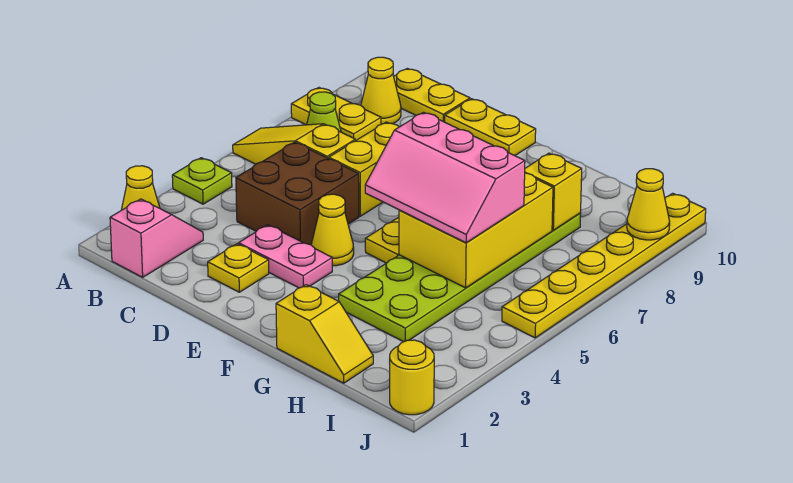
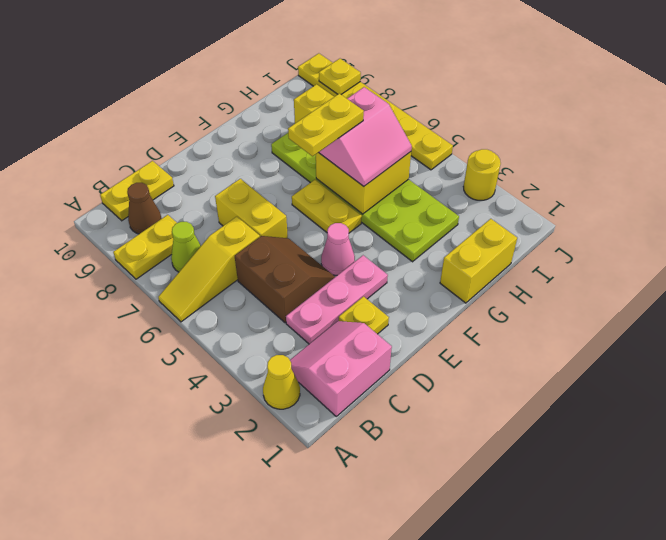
lime 1x1 plate [172,158,232,204] -> none
pink 1x2 slope [110,199,203,277] -> pink 2x2 slope [290,321,392,416]
yellow 1x1 cone [361,57,401,124] -> brown 1x1 cone [127,183,162,234]
brown 2x2 brick [236,142,359,245] -> brown 2x2 slope [235,236,335,323]
pink 1x2 plate [239,225,332,288] -> pink 1x3 plate [286,255,388,344]
yellow 1x2 plate [445,99,536,156] -> yellow 1x2 plate moved to [288,93,364,156]
yellow 1x1 cone [311,194,354,266] -> pink 1x1 cone [321,223,355,275]
pink 2x3 slope [365,112,525,243] -> pink 2x2 slope [318,87,412,186]
yellow 1x2 slope [276,285,373,383] -> yellow 1x2 brick [440,219,517,303]
yellow 2x3 brick [399,173,553,288] -> yellow 2x2 brick [316,152,411,214]
yellow 1x1 round brick [390,340,434,415] -> yellow 1x1 round brick moved to [463,149,501,200]
yellow 1x1 cone [627,169,670,240] -> yellow 1x1 plate [319,59,361,94]

